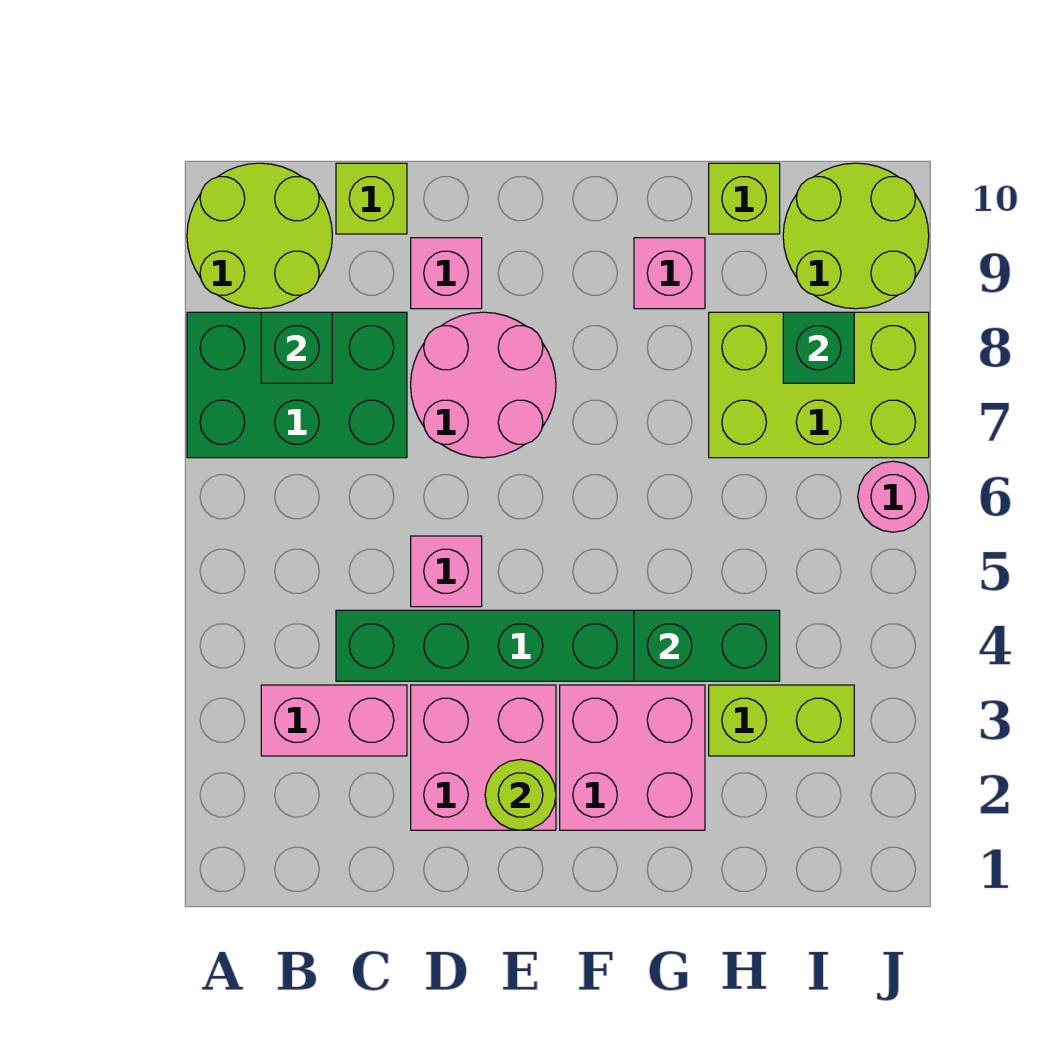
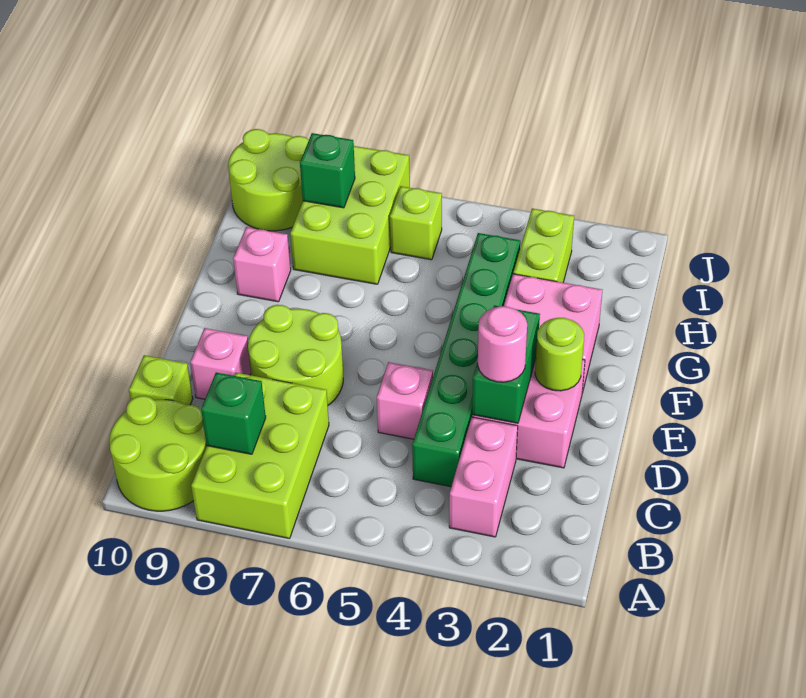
green 2x3 brick [187,312,407,458] -> lime 2x3 brick [191,373,329,539]
pink 2x2 round brick [411,312,556,458] -> lime 2x2 round brick [248,305,343,405]
green 1x2 brick [634,610,780,681] -> green 1x2 brick moved to [472,306,540,423]
lime 1x1 brick [709,163,780,234] -> lime 1x1 brick moved to [390,186,442,260]
pink 1x1 round brick [858,461,929,532] -> pink 1x1 round brick moved to [478,306,527,382]

